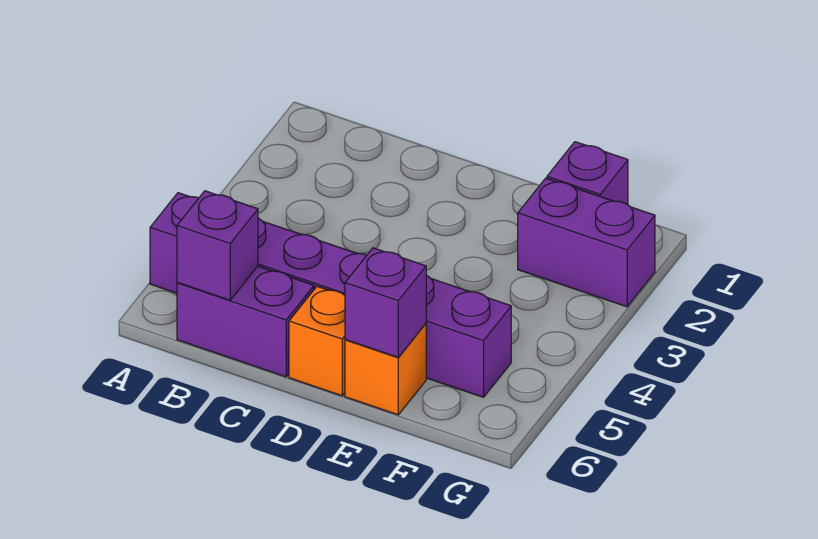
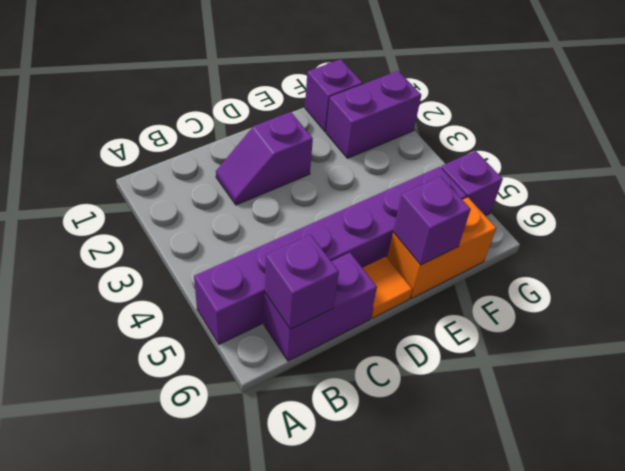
none -> purple 1x2 slope [216,112,313,205]
orange 1x1 brick [289,286,345,396] -> orange 1x1 tile [363,257,412,318]
orange 1x1 brick [345,324,426,415] -> orange 1x2 brick [388,198,496,298]
none -> purple 1x1 brick [441,151,503,216]

